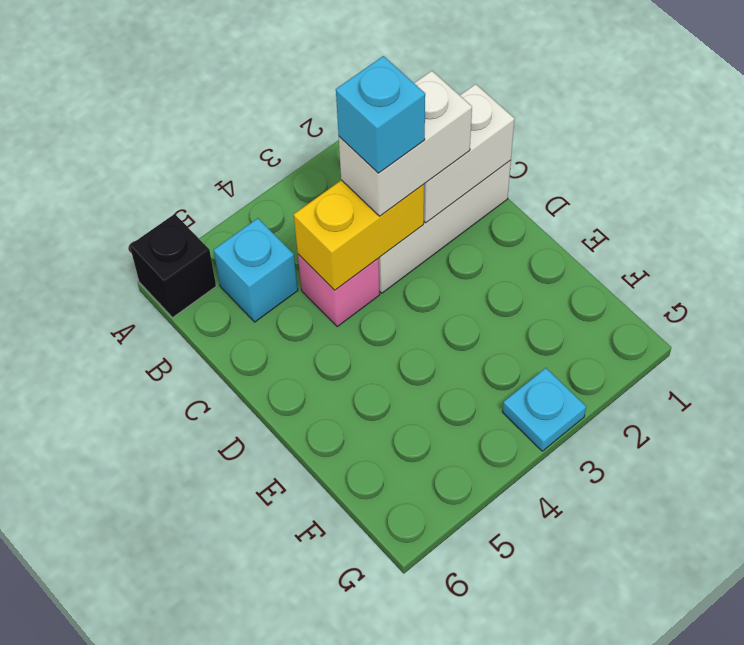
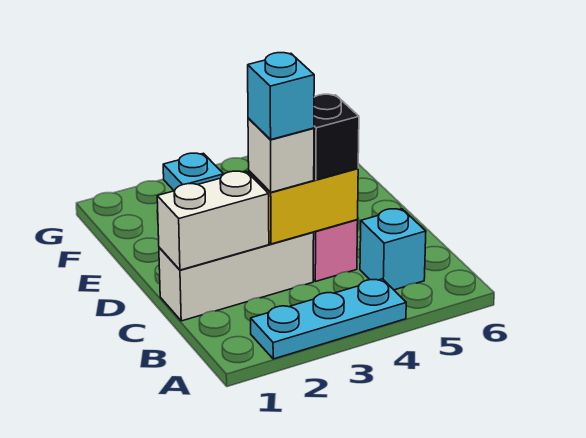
none -> cyan 1x3 plate [251,279,406,359]
black 1x1 brick [130,214,216,317] -> black 1x1 brick moved to [314,94,359,180]
white 1x2 brick [339,71,472,216] -> white 1x1 brick [248,118,314,192]

